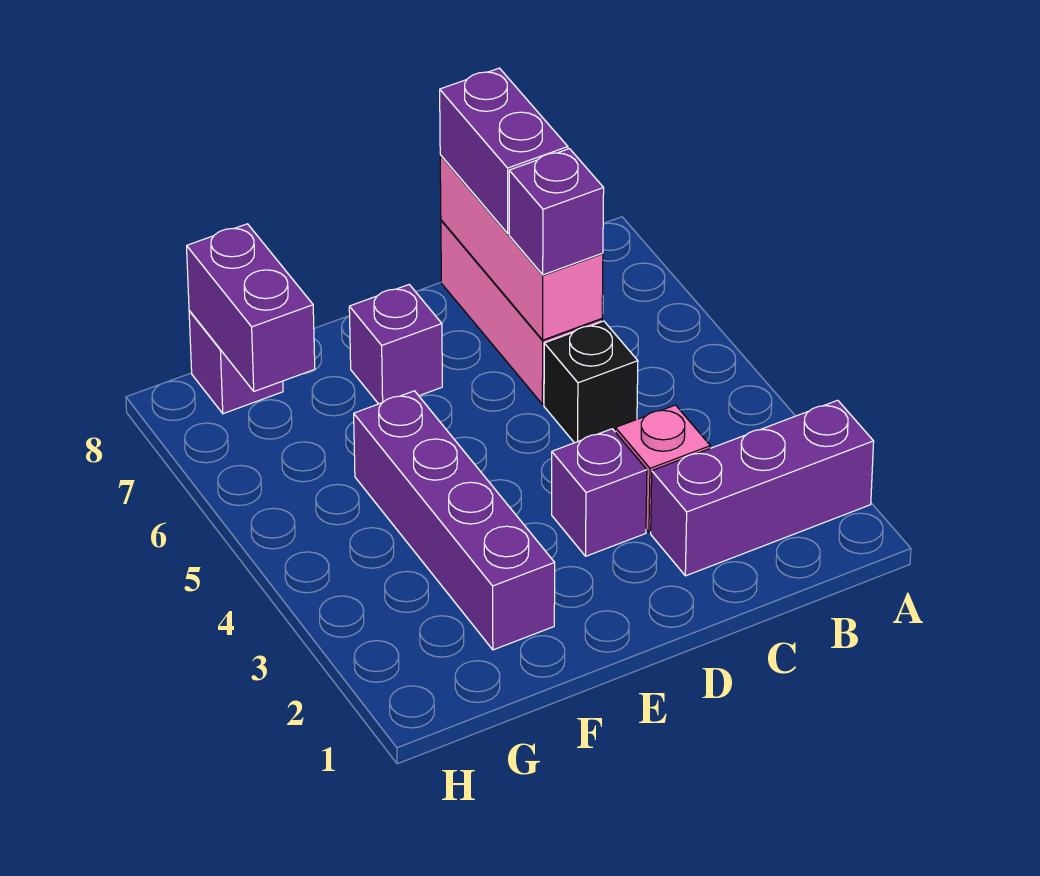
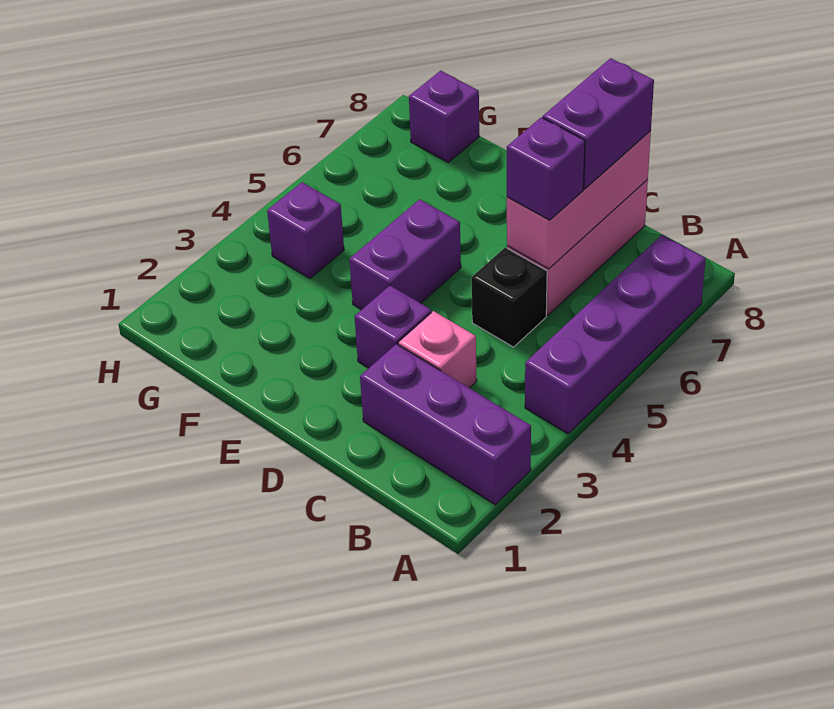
purple 1x1 brick [349,285,442,404] -> purple 1x1 brick moved to [267,182,344,278]
purple 1x4 brick [354,391,555,650] -> purple 1x4 brick moved to [525,235,706,434]
purple 1x2 brick [187,224,315,391] -> purple 1x2 brick moved to [349,199,461,310]

